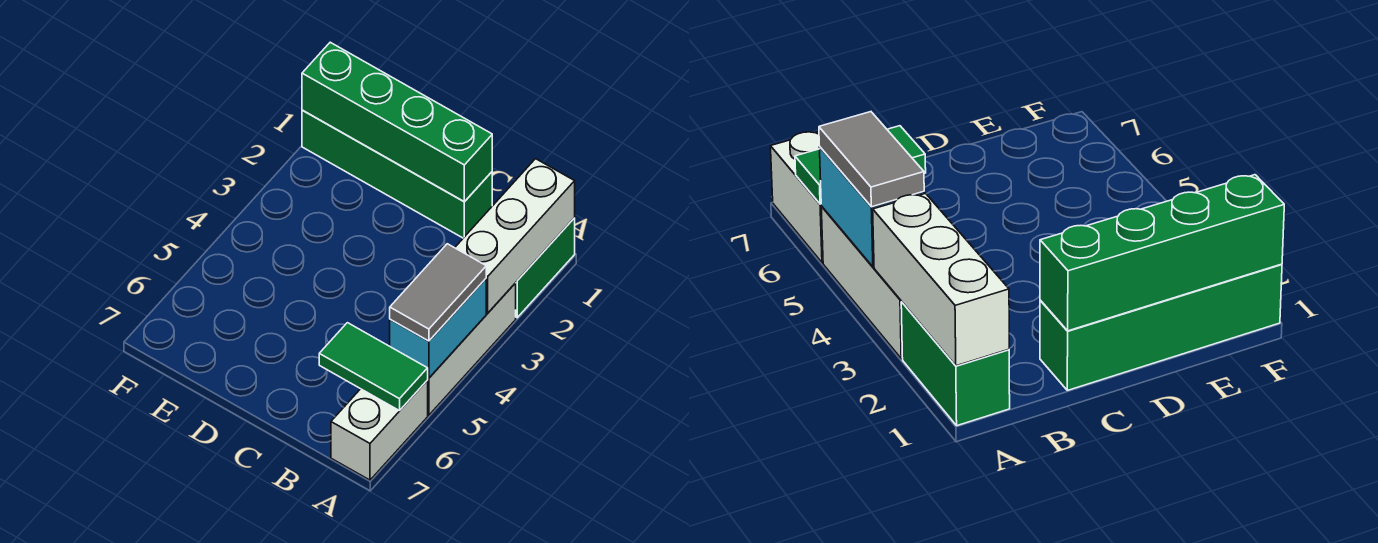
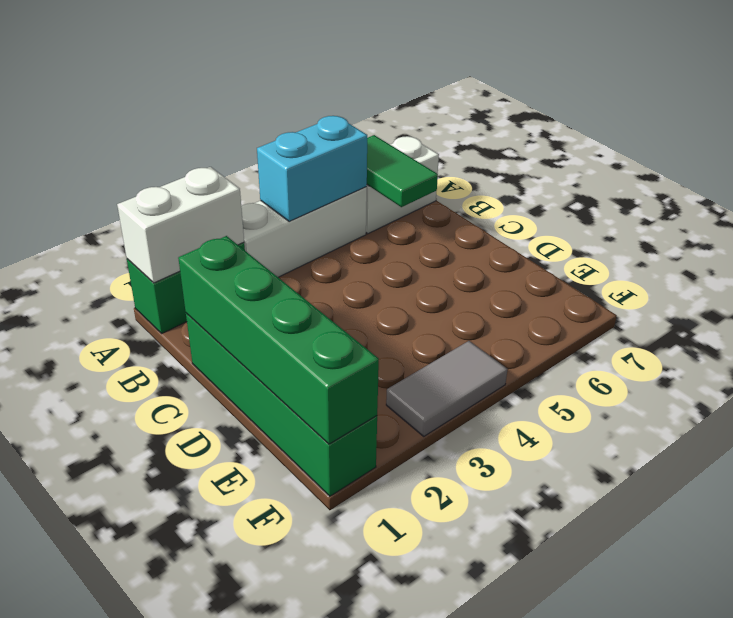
white 1x3 brick [455,159,575,313] -> white 1x2 brick [117,167,244,283]
grey 1x2 tile [390,244,486,341] -> grey 1x2 tile moved to [386,341,507,436]

